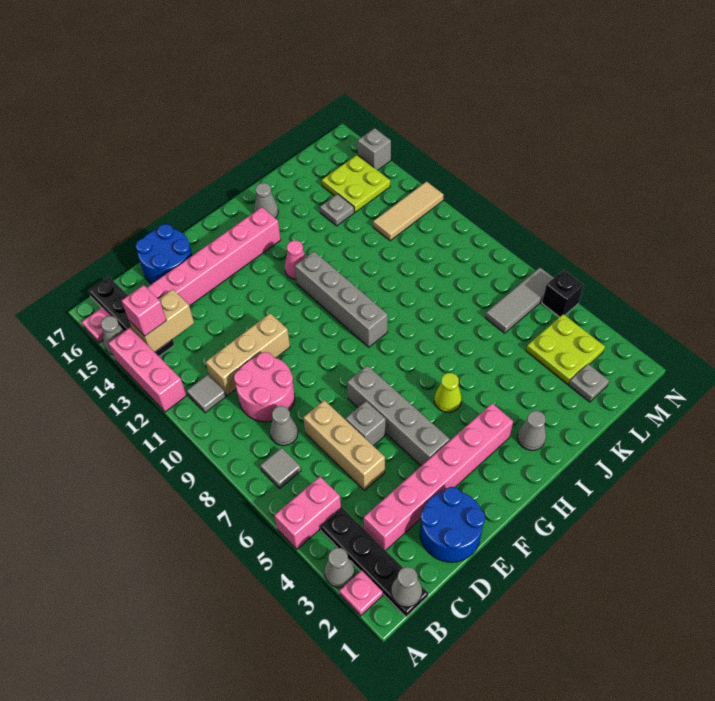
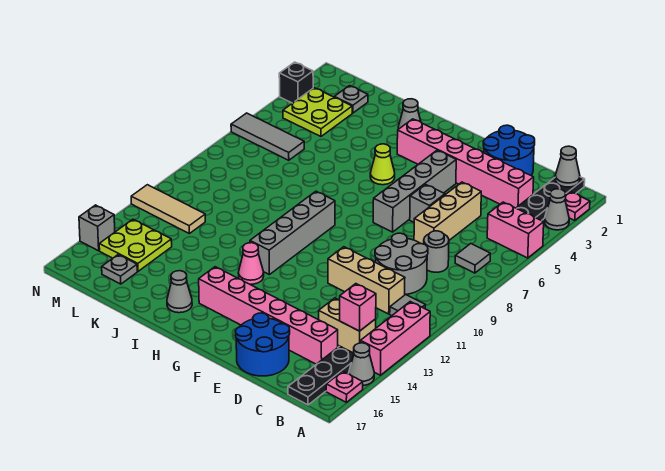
grey 1x1 cone [270,406,298,446] -> grey 1x1 round brick [424,231,449,272]
pink 2x2 round brick [234,352,295,422] -> grey 2x2 round brick [375,233,428,294]
grey 1x1 plate [320,194,354,226] -> grey 1x1 plate moved to [102,255,137,284]
black 1x1 brick [542,270,584,317] -> black 1x1 brick moved to [279,62,313,103]

